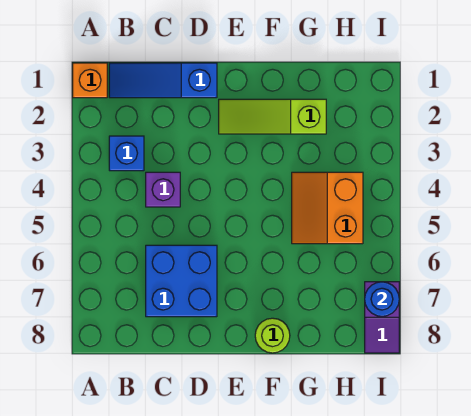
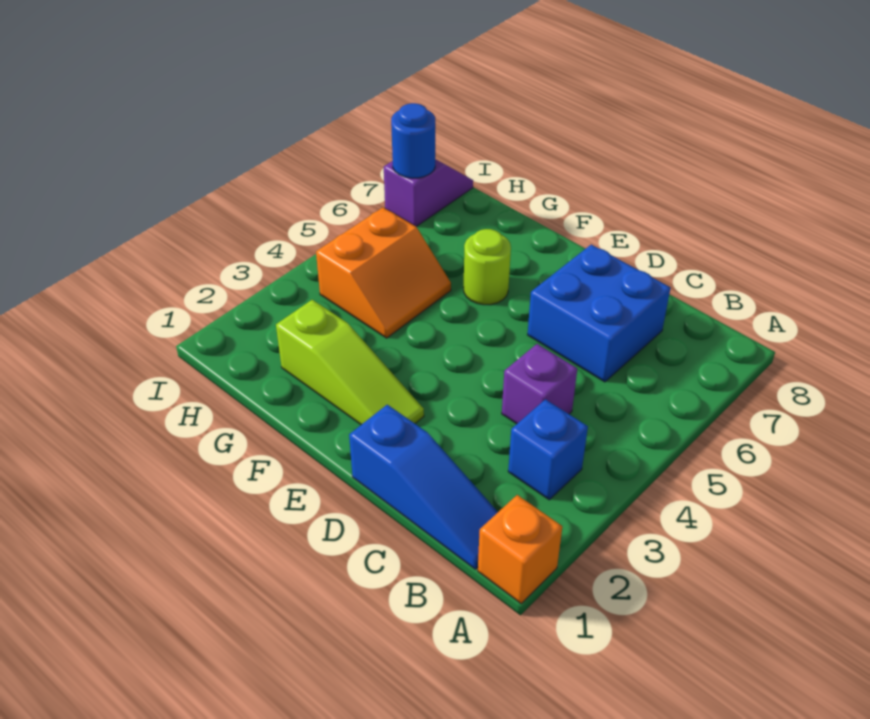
lime 1x1 round brick [255,318,290,353] -> lime 1x1 round brick moved to [463,229,511,305]

